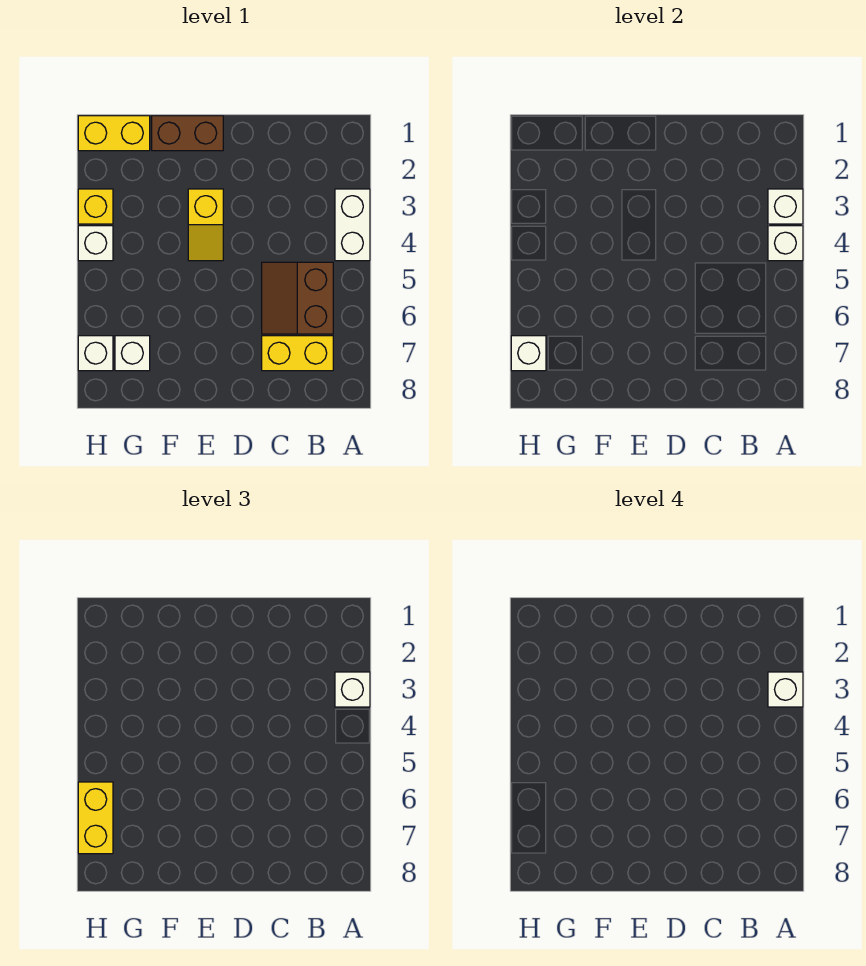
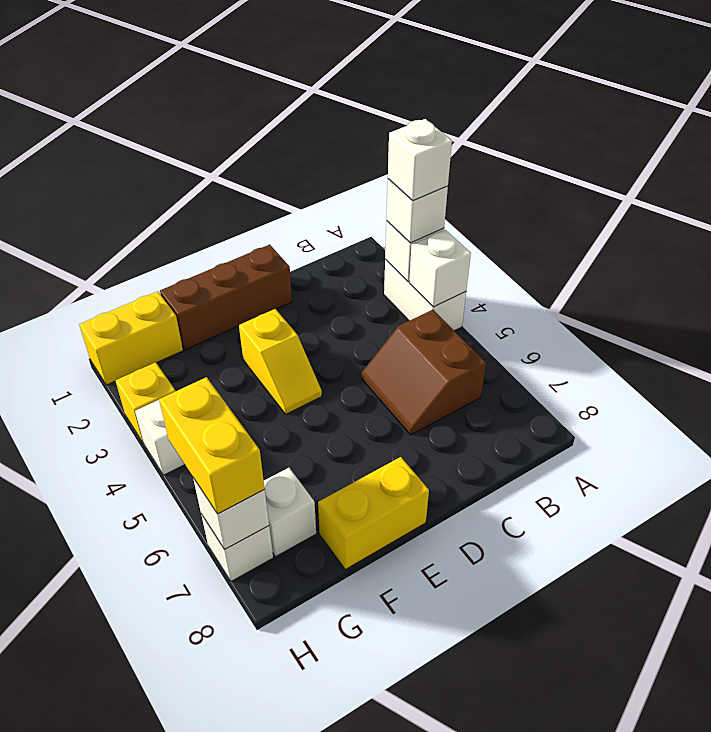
yellow 1x2 brick [262,336,333,371] -> yellow 1x2 brick moved to [318,457,429,569]
brown 1x2 brick [152,116,223,151] -> brown 1x3 brick [160,244,292,350]

